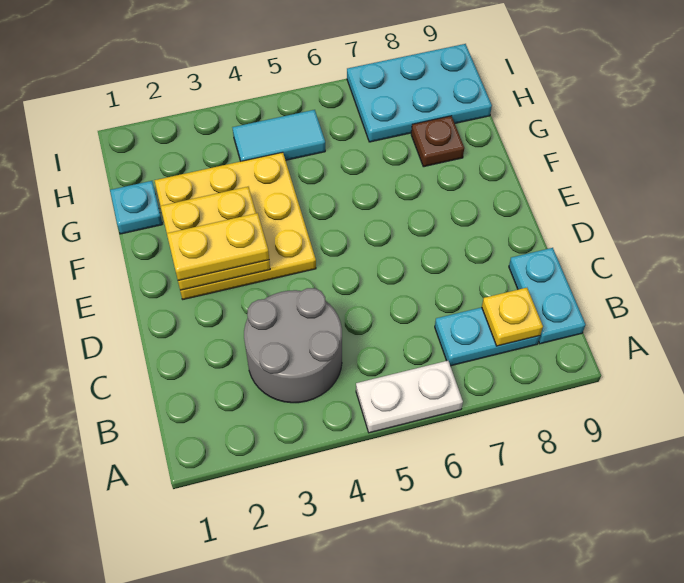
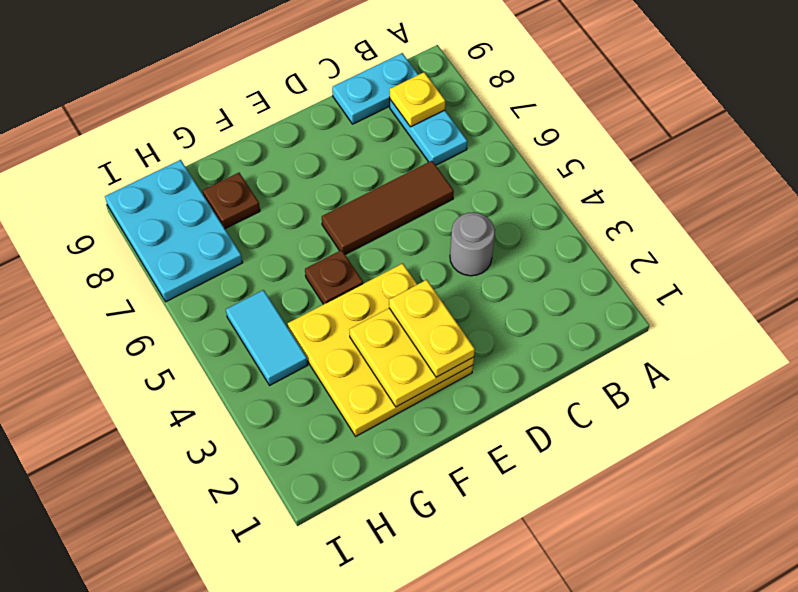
white 1x2 plate [356,361,463,433] -> none
grey 2x2 round brick [244,288,342,403] -> grey 1x1 round brick [450,212,495,276]
none -> brown 1x3 tile [322,161,454,255]
none -> brown 1x1 plate [305,250,363,304]
cyan 1x1 plate [110,181,162,234] -> none

